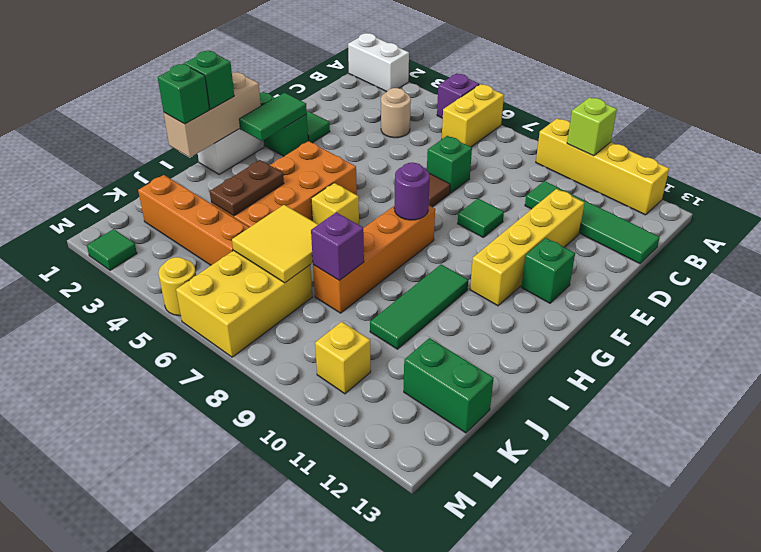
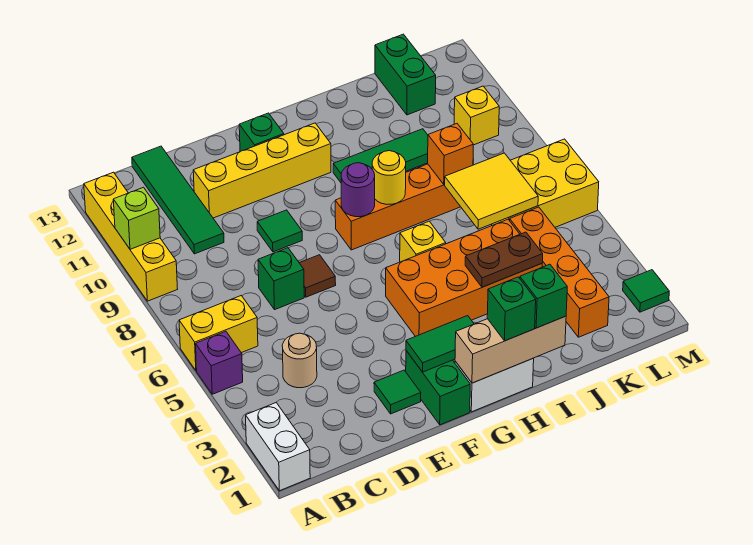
purple 1x1 brick [311,212,364,281] -> orange 1x1 brick [428,124,473,184]
yellow 1x1 round brick [158,257,196,316] -> yellow 1x1 round brick moved to [372,151,406,205]

